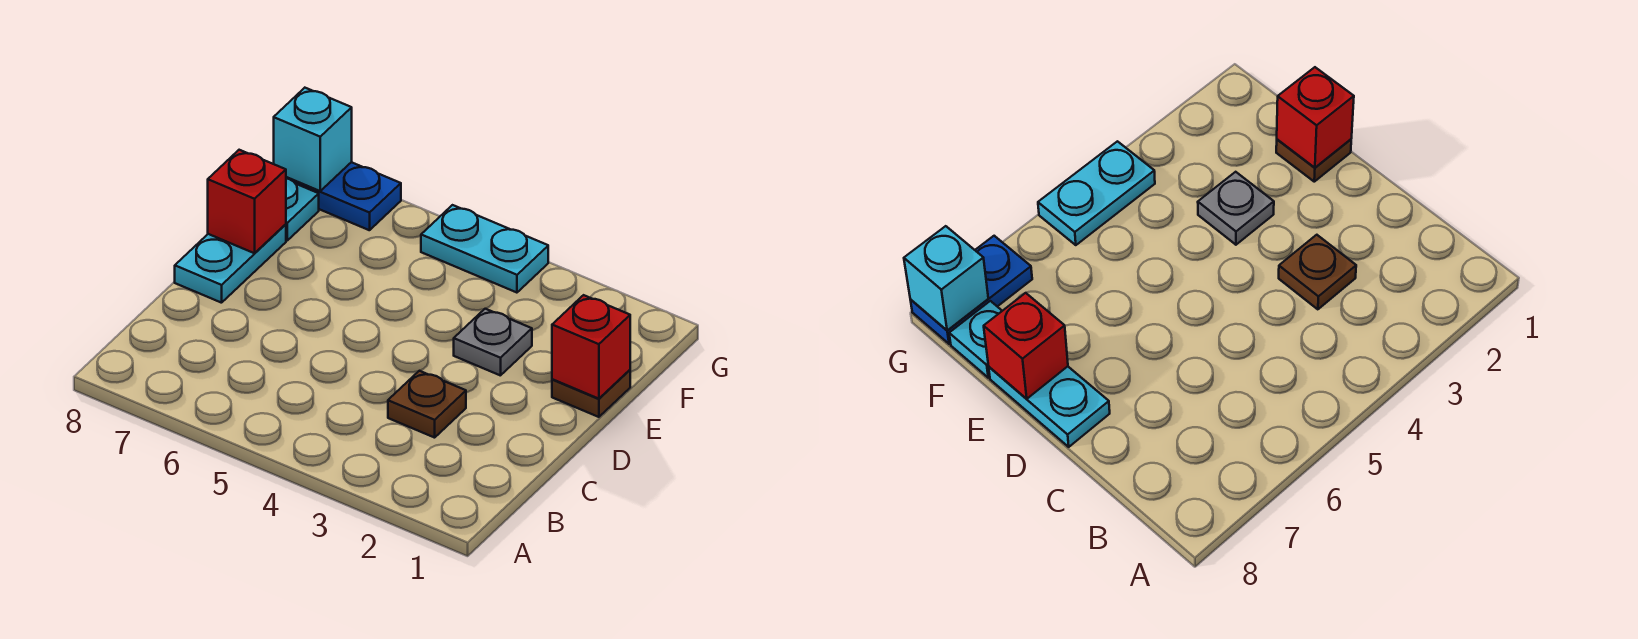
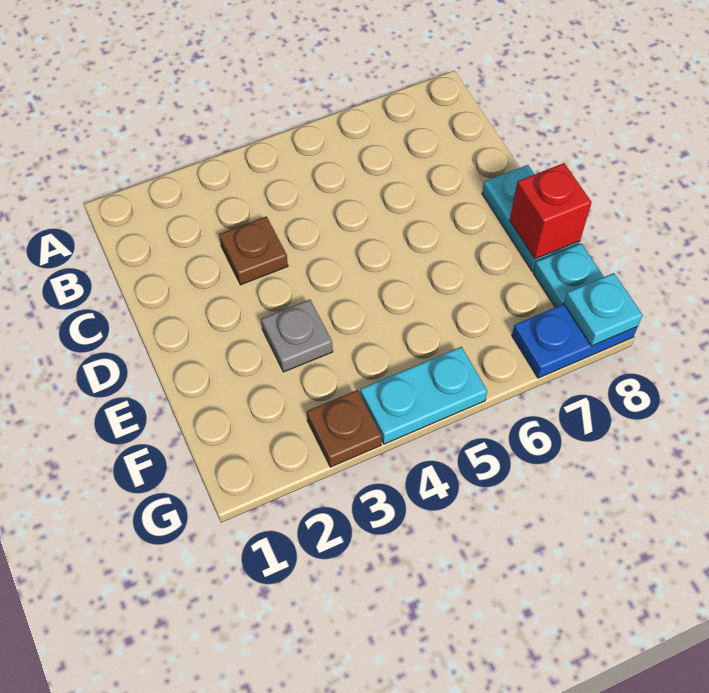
brown 1x1 plate [552,370,630,417] -> brown 1x1 plate moved to [307,390,382,467]
red 1x1 brick [552,295,630,399] -> none
cyan 1x1 brick [274,88,352,191] -> cyan 1x1 plate [564,273,643,346]

